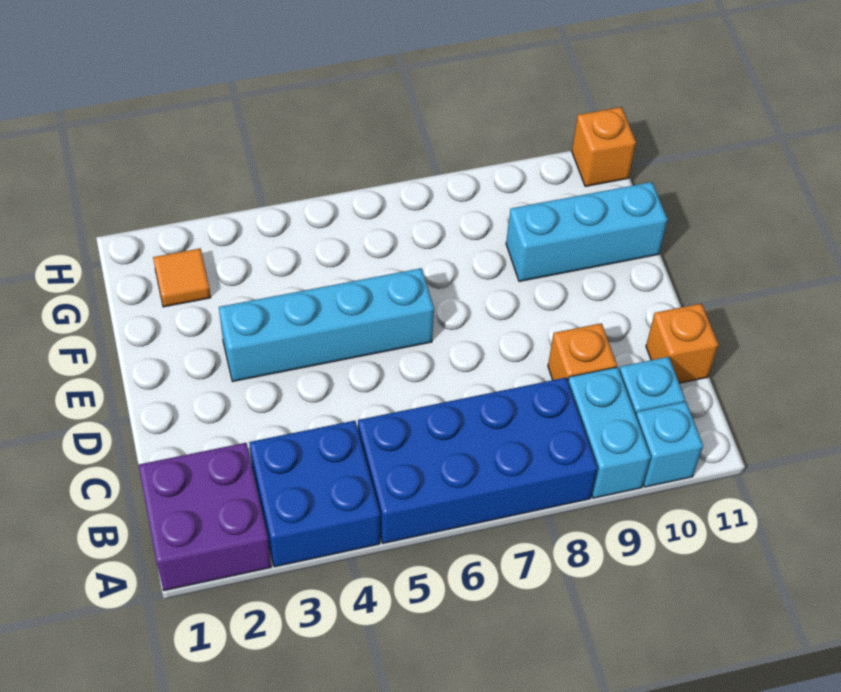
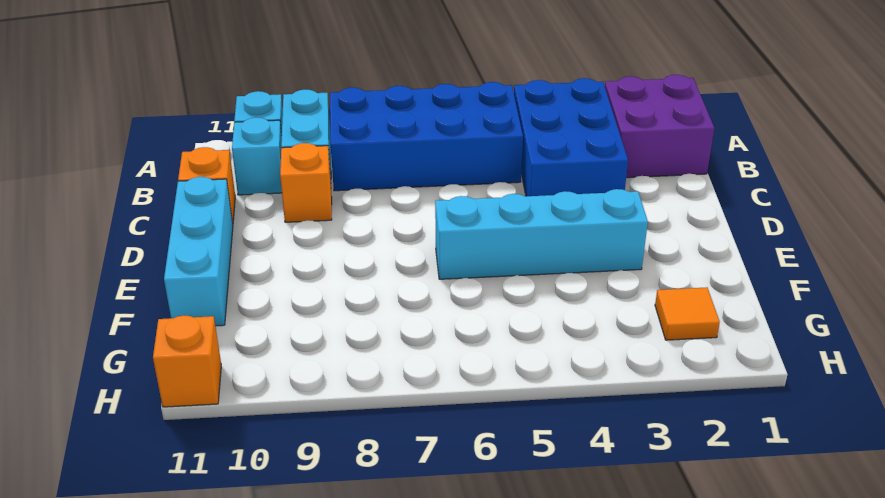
blue 2x2 brick [249,421,380,567] -> blue 2x3 brick [514,78,628,196]
cyan 1x3 brick [506,182,667,281] -> cyan 1x3 brick turned to [164,177,233,326]

